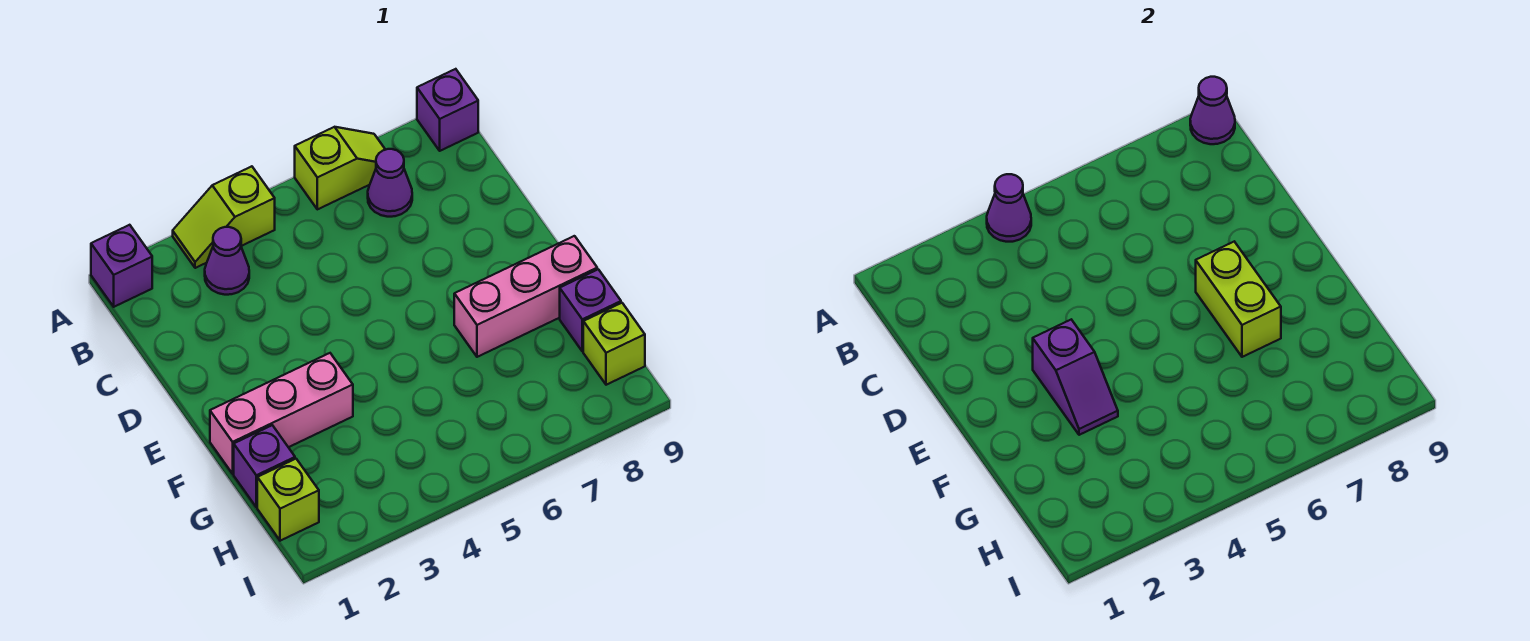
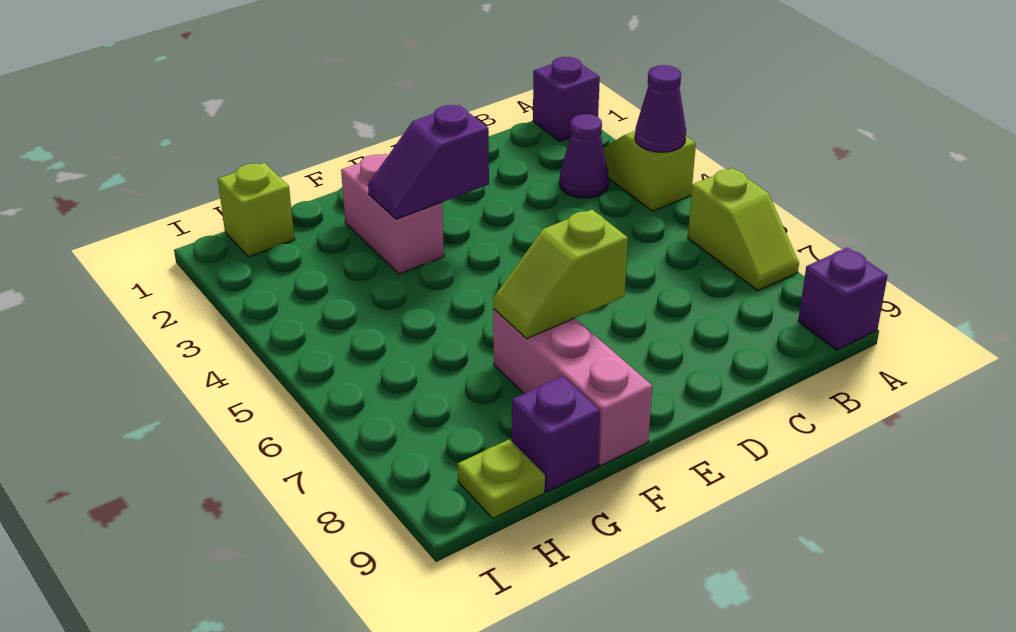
purple 1x1 cone [1190,77,1235,144] -> none
purple 1x1 cone [368,149,412,217] -> none
lime 1x2 brick [1196,242,1281,357] -> lime 1x2 slope [493,210,628,339]
pink 1x3 brick [210,353,353,474] -> pink 1x2 brick [341,154,444,274]
purple 1x1 brick [234,425,295,507] -> none
lime 1x1 brick [583,303,645,385] -> lime 1x1 plate [458,439,545,518]

